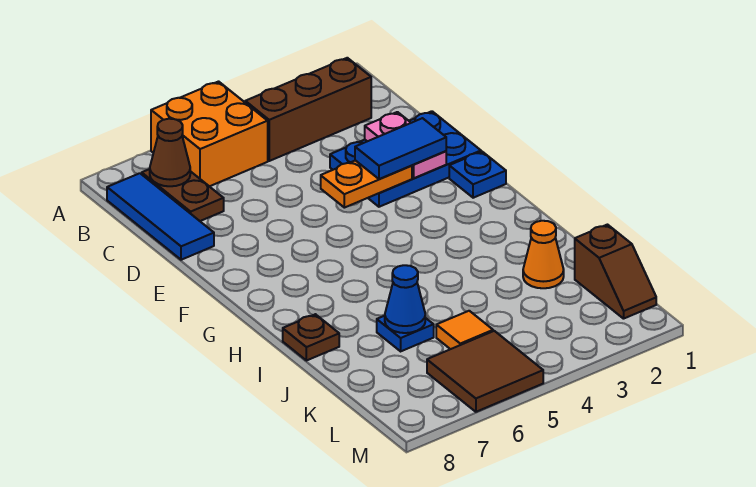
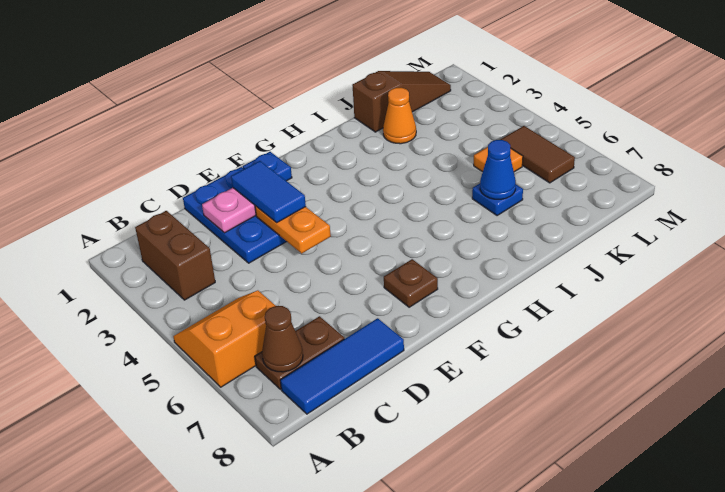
orange 2x2 brick [151,82,268,186] -> orange 2x2 slope [173,290,276,387]
brown 1x3 brick [245,58,371,161] -> brown 1x2 brick [135,211,215,300]
brown 1x1 plate [283,314,339,361] -> brown 1x1 plate moved to [384,259,438,307]
brown 1x2 slope [575,225,656,319] -> brown 1x3 slope [352,71,451,132]
brown 2x2 tile [427,331,543,412] -> brown 1x2 tile [500,126,575,183]

